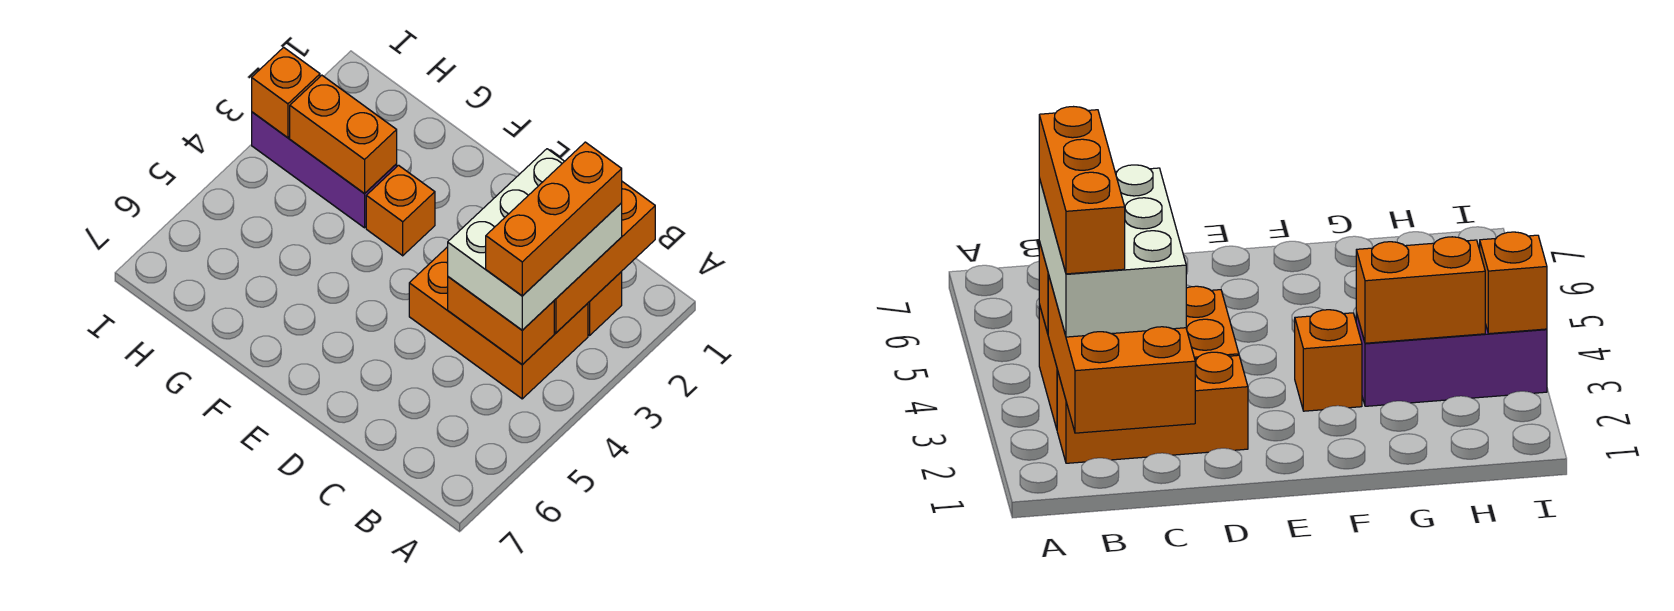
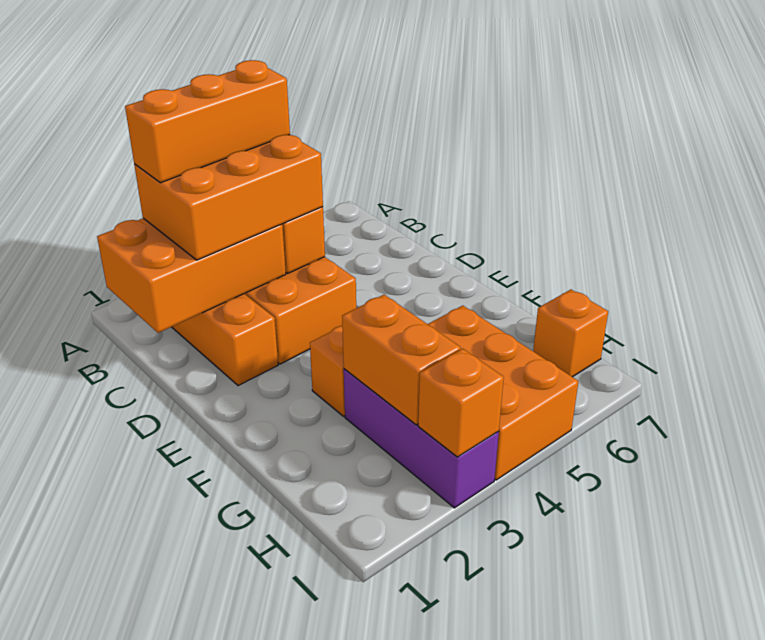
white 2x3 brick [448,149,622,330] -> orange 2x3 brick [134,135,323,260]
none -> orange 2x3 brick [428,306,579,480]
none -> orange 1x1 brick [533,290,608,377]

